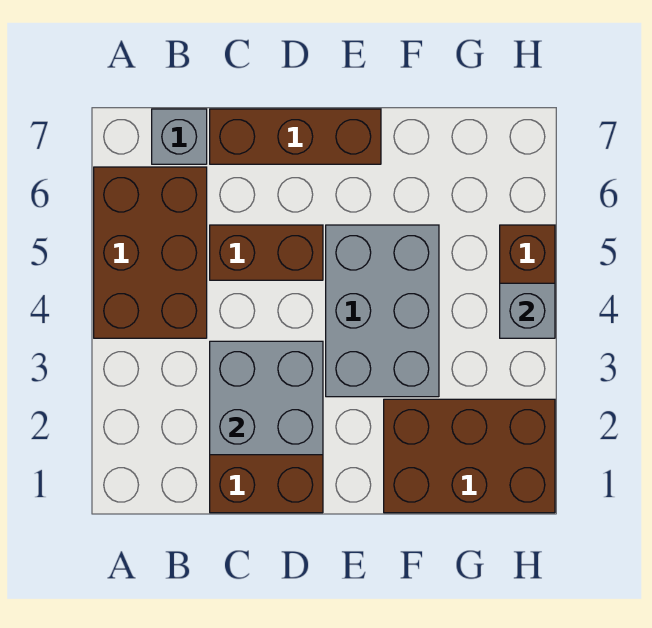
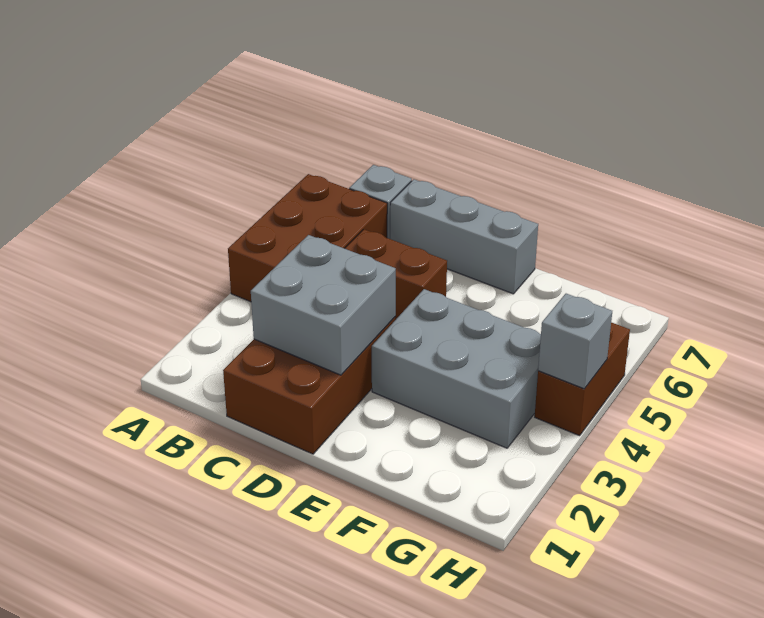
brown 1x3 brick [210,109,381,164] -> grey 1x3 brick [390,179,538,294]
grey 2x3 brick [326,225,439,397] -> grey 2x3 brick turned to [372,289,541,448]
brown 2x3 brick [384,399,555,513] -> none

